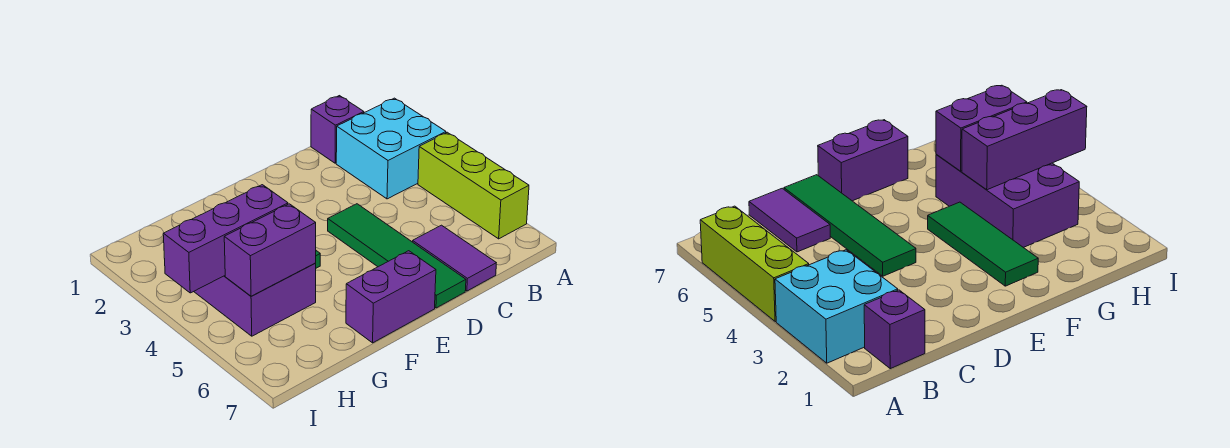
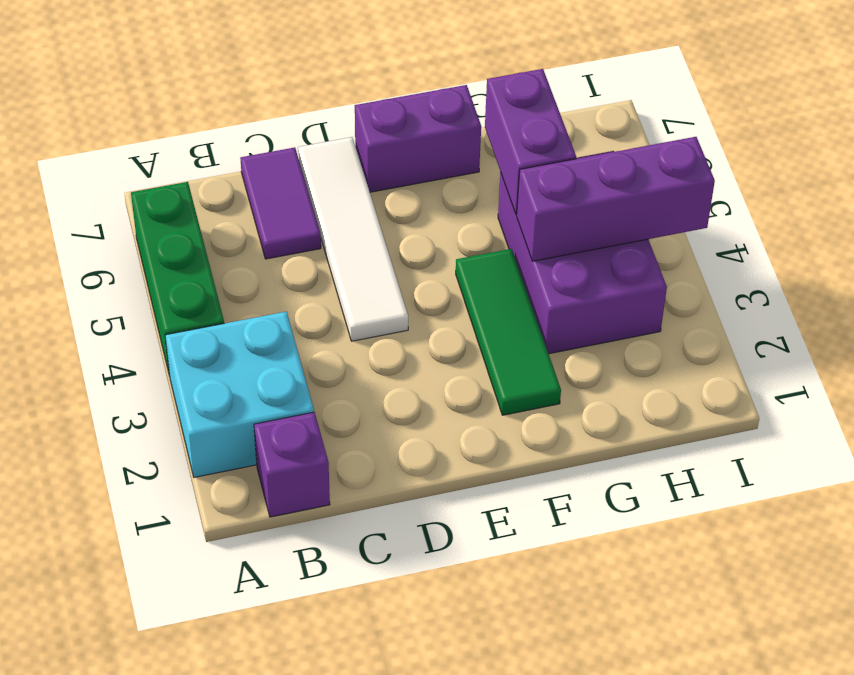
lime 1x3 brick [418,132,529,239] -> green 1x3 brick [131,182,224,376]
green 1x4 tile [328,204,466,308] -> white 1x4 tile [298,137,408,341]
purple 1x2 brick [224,204,316,296] -> purple 1x2 brick turned to [485,69,576,215]

